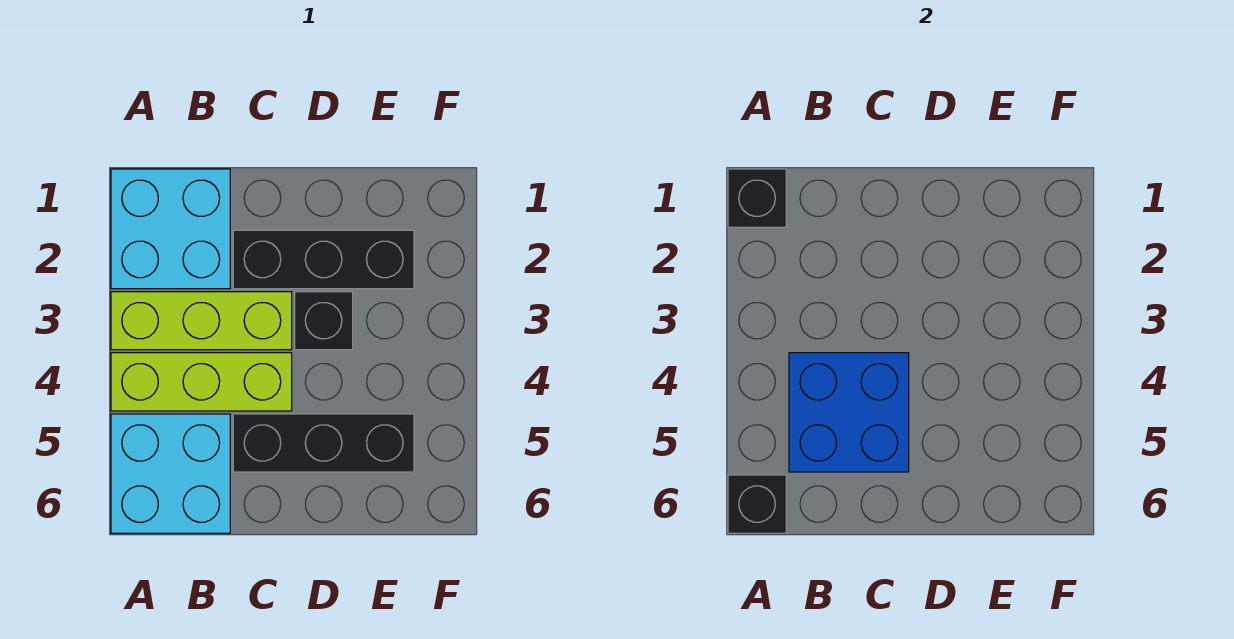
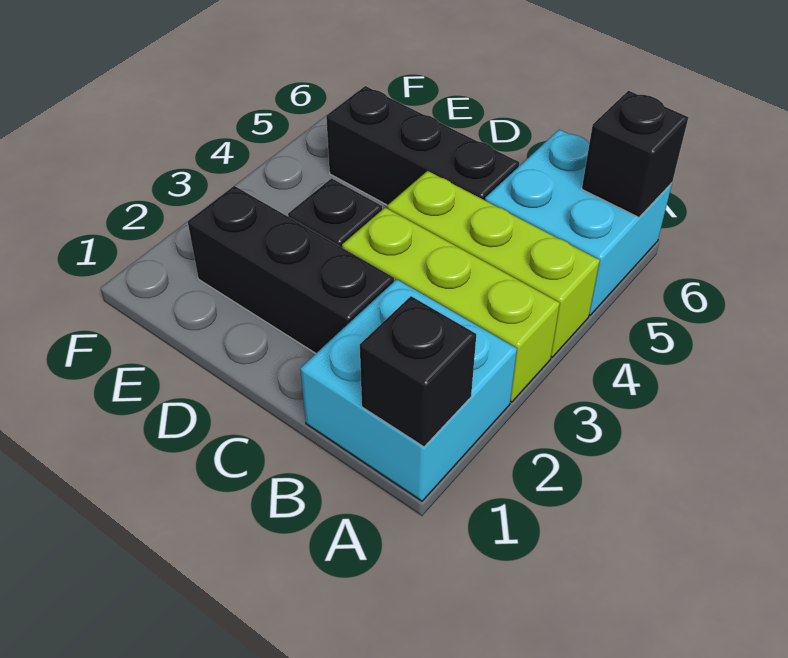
blue 2x2 brick [789,353,909,472] -> none

